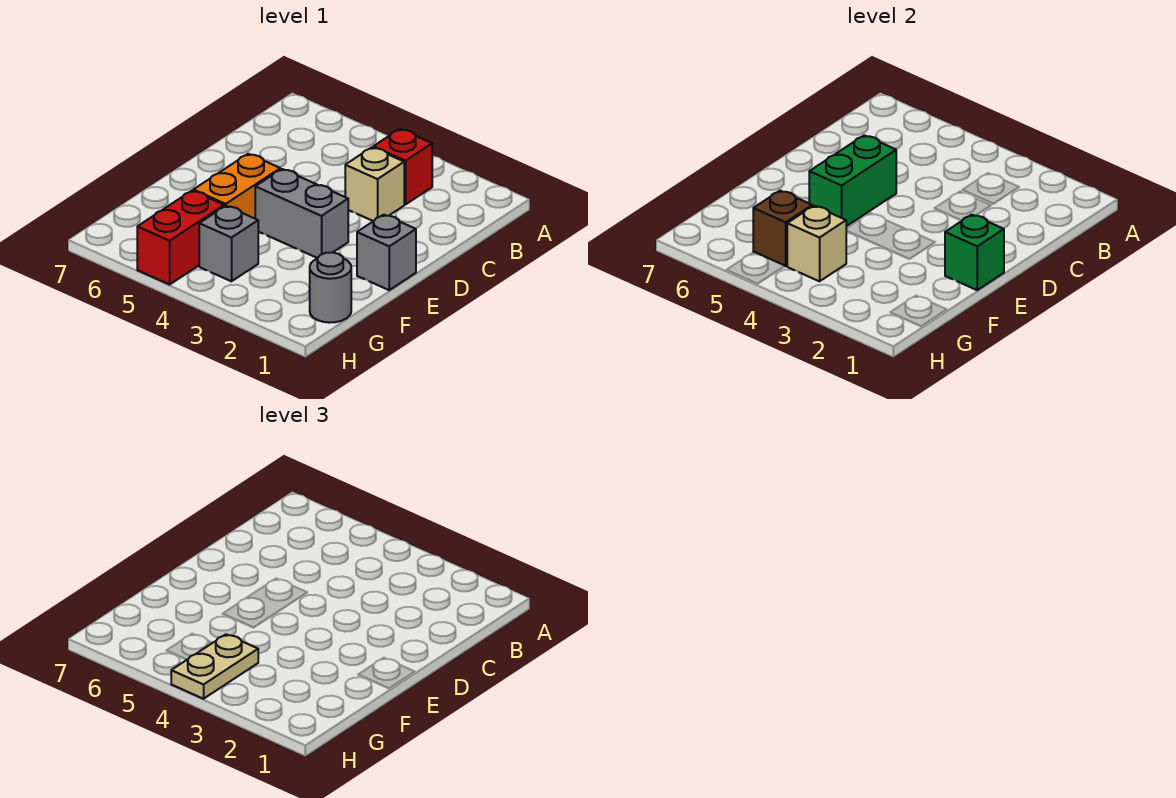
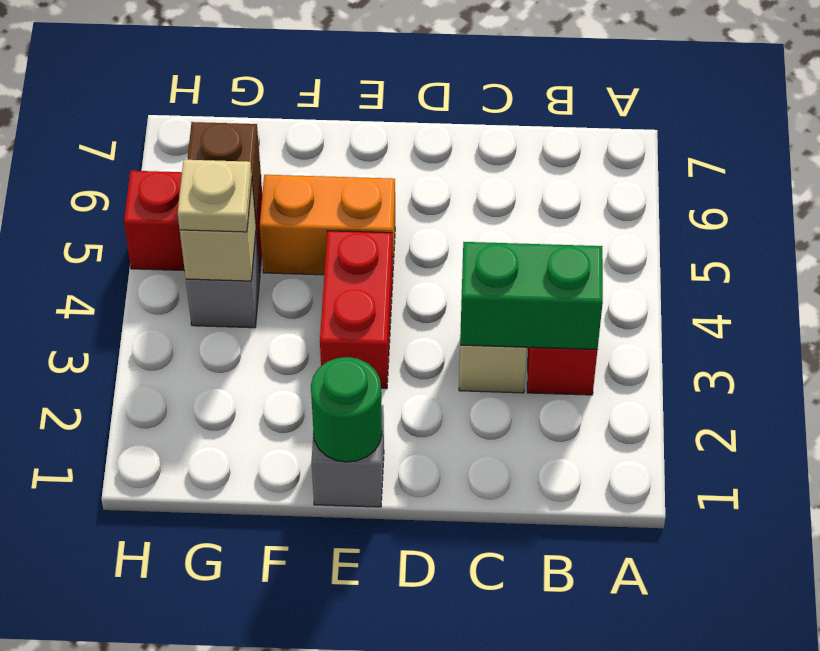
green 1x2 brick [809,135,896,226] -> green 1x2 brick moved to [460,242,603,349]
green 1x1 brick [945,215,1004,290] -> green 1x1 round brick [311,357,382,462]
grey 1x2 brick [255,169,348,258] -> red 1x2 brick [320,231,393,389]
grey 1x1 round brick [310,252,351,323] -> none
tan 1x2 plate [171,634,258,699] -> tan 1x1 plate [178,160,252,232]

